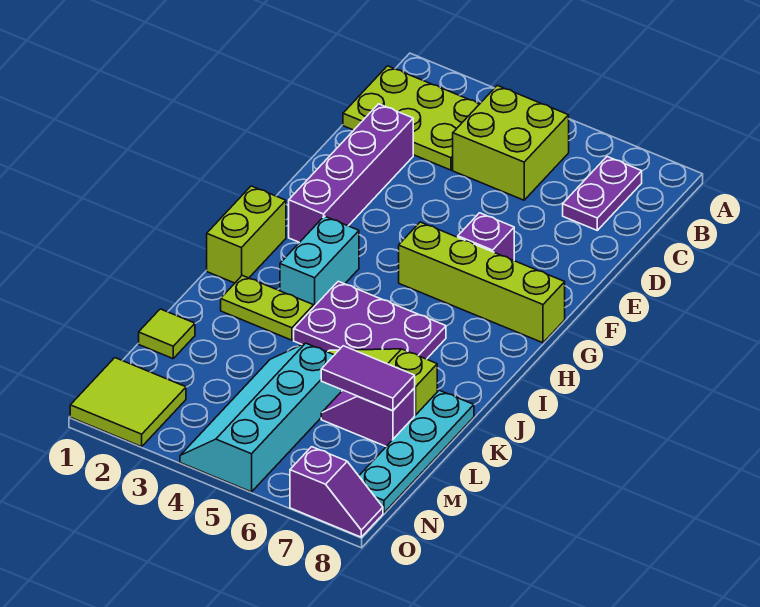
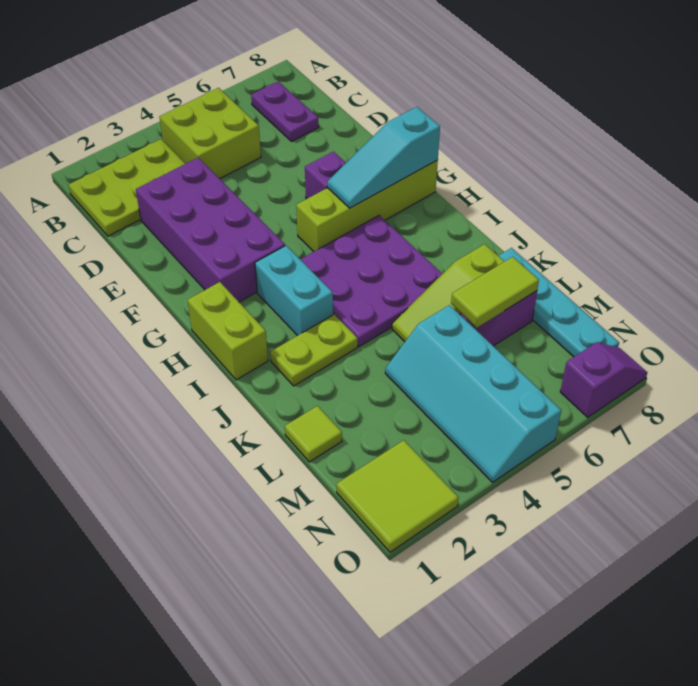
purple 1x4 brick [289,104,413,243] -> purple 2x4 brick [136,158,285,302]
none -> cyan 1x3 slope [327,107,440,208]
purple 2x3 plate [294,281,446,359] -> purple 3x3 plate [300,215,442,347]
purple 1x2 tile [321,346,415,411] -> lime 1x2 tile [451,257,539,328]

